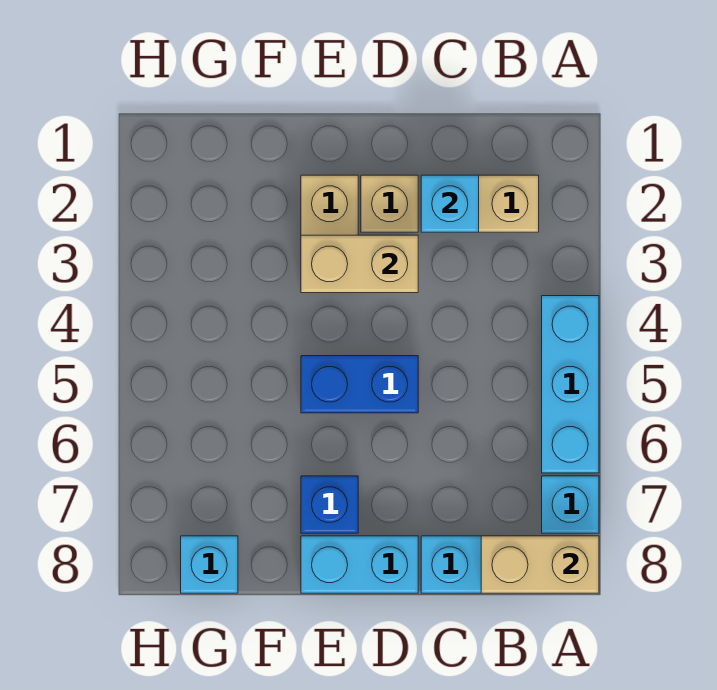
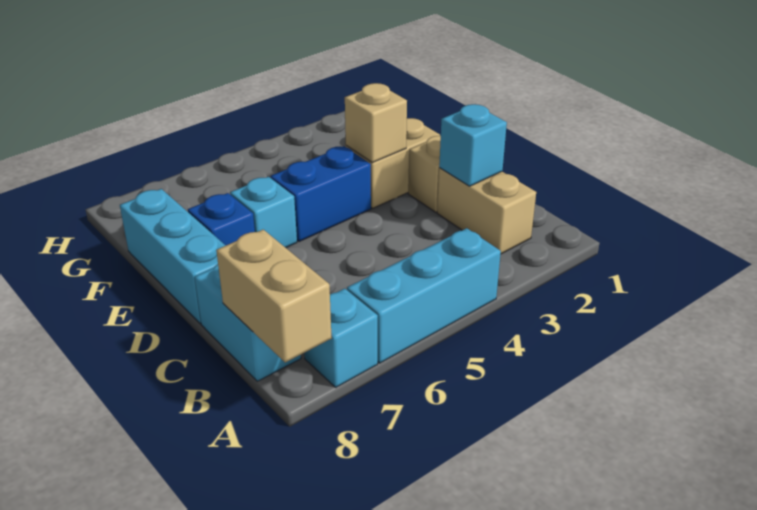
tan 1x2 brick [301,235,418,293] -> tan 1x1 brick [345,83,407,163]
blue 1x2 brick [301,356,418,413] -> blue 1x2 brick turned to [271,146,371,242]
cyan 1x2 brick [301,536,418,593] -> cyan 1x3 brick [120,189,226,324]
cyan 1x1 brick [181,536,238,593] -> cyan 1x1 brick moved to [230,177,297,248]

